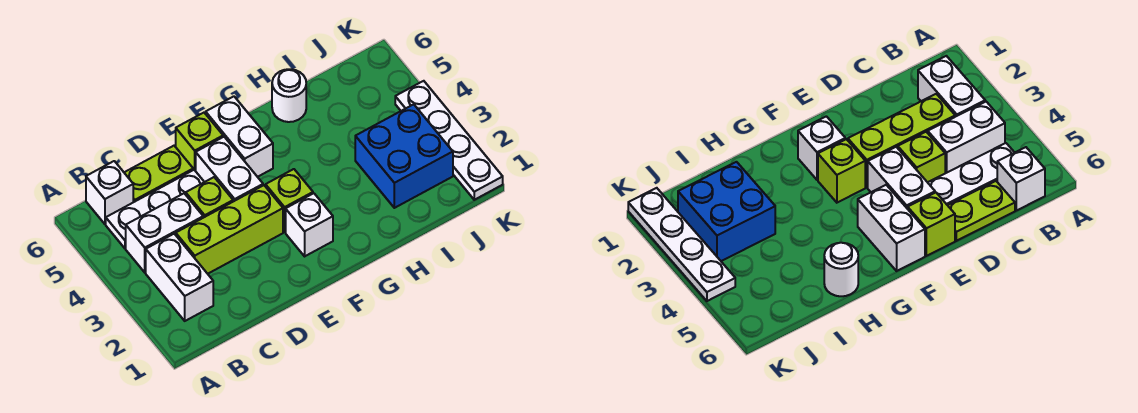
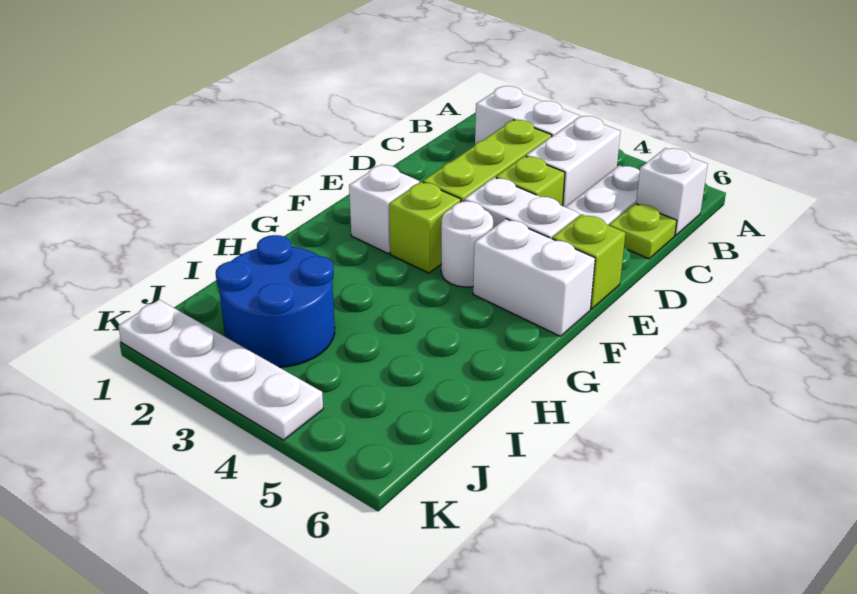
lime 1x2 plate [124,146,193,202] -> lime 1x1 plate [609,203,677,259]
white 1x1 round brick [272,69,306,122] -> white 1x1 round brick moved to [441,201,493,287]
blue 2x2 brick [355,104,453,208] -> blue 2x2 round brick [216,235,335,367]

